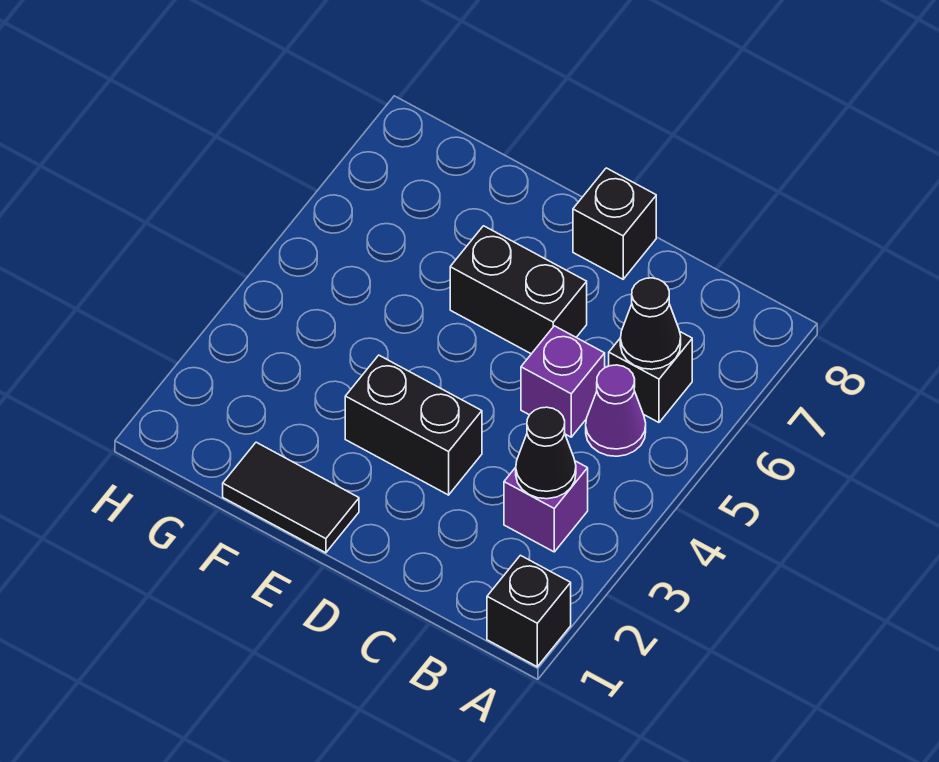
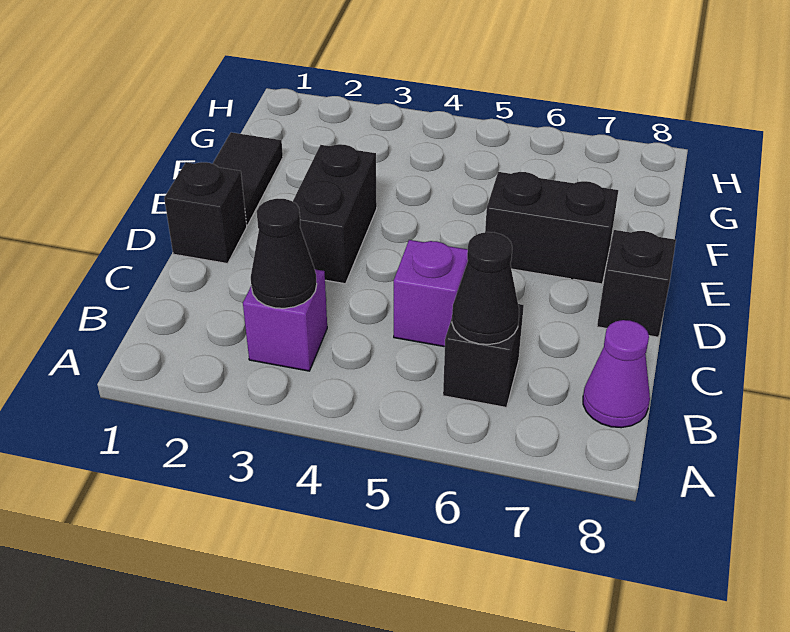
black 1x1 brick [487,555,571,667] -> black 1x1 brick moved to [164,162,247,264]
purple 1x1 cone [586,365,646,456] -> purple 1x1 cone moved to [583,320,650,428]
black 1x2 brick [450,226,587,354] -> black 1x2 brick turned to [485,172,618,284]

